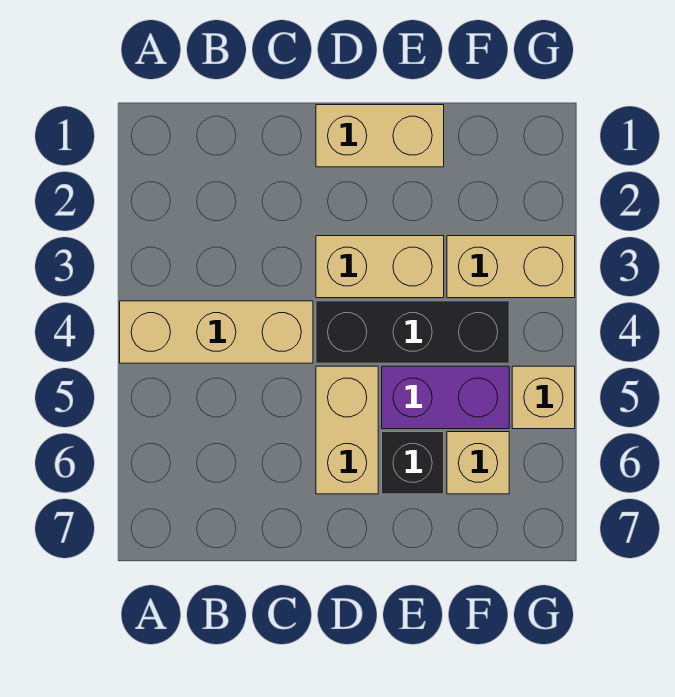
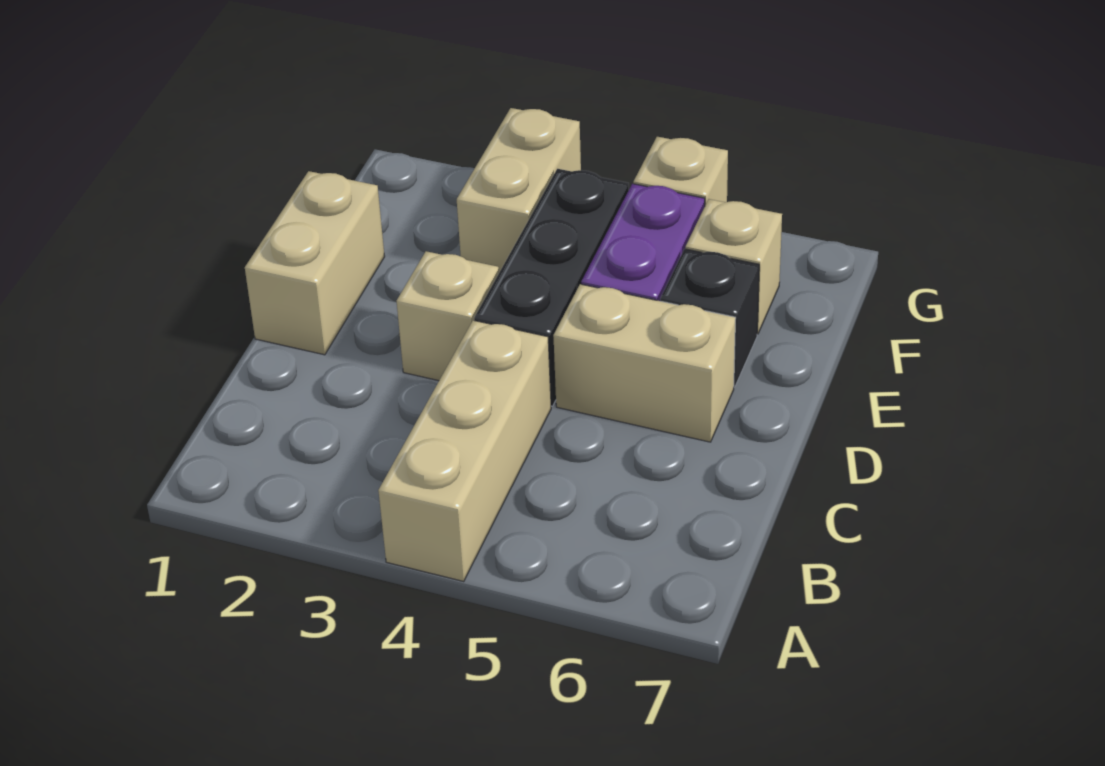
tan 1x2 brick [316,236,444,298] -> tan 1x1 brick [397,251,499,381]

